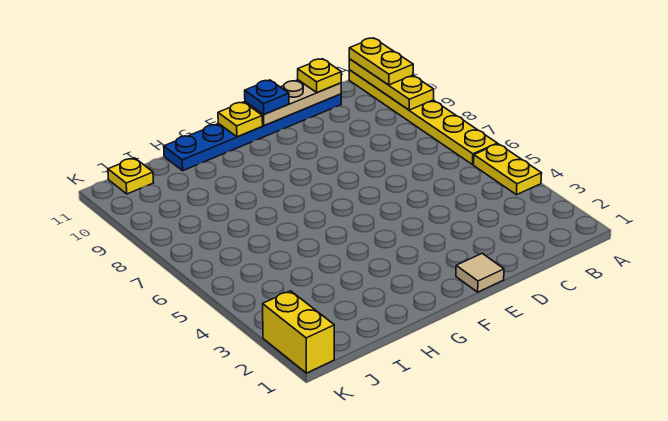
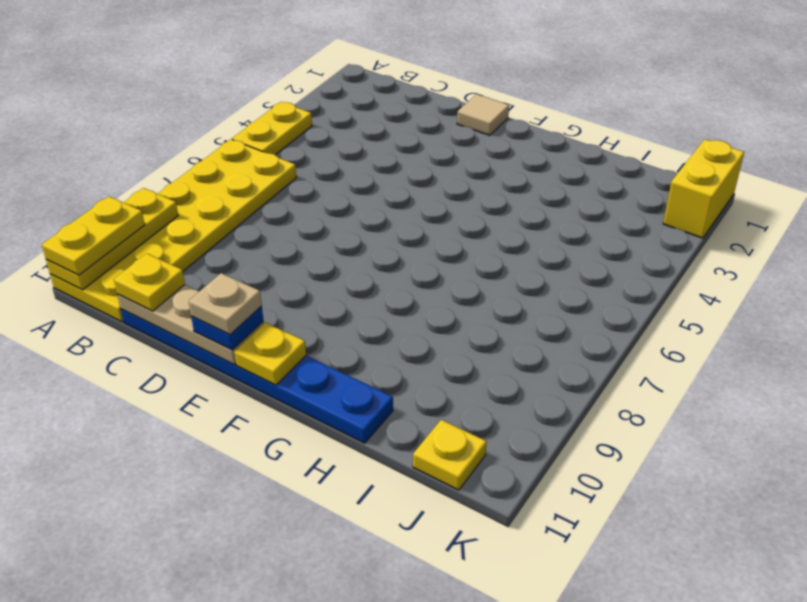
yellow 1x6 plate [349,70,497,165] -> yellow 2x6 plate [50,139,296,322]
none -> tan 1x1 plate [189,273,262,334]

